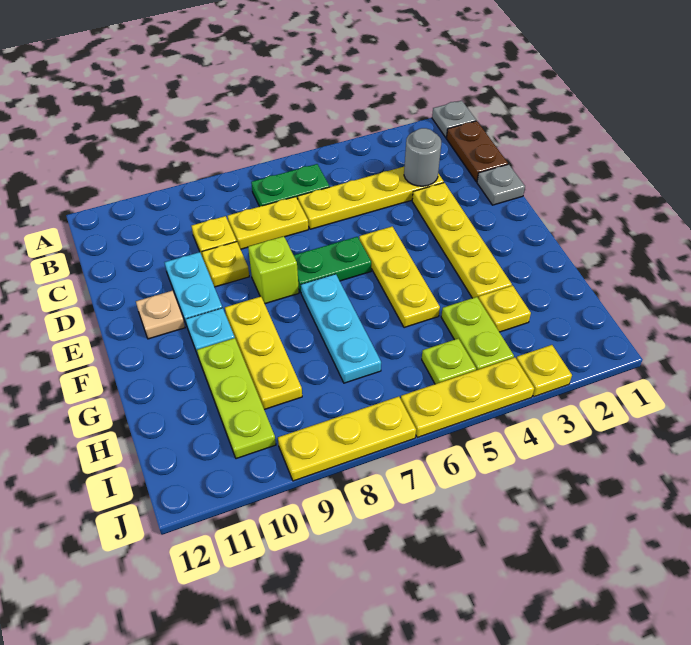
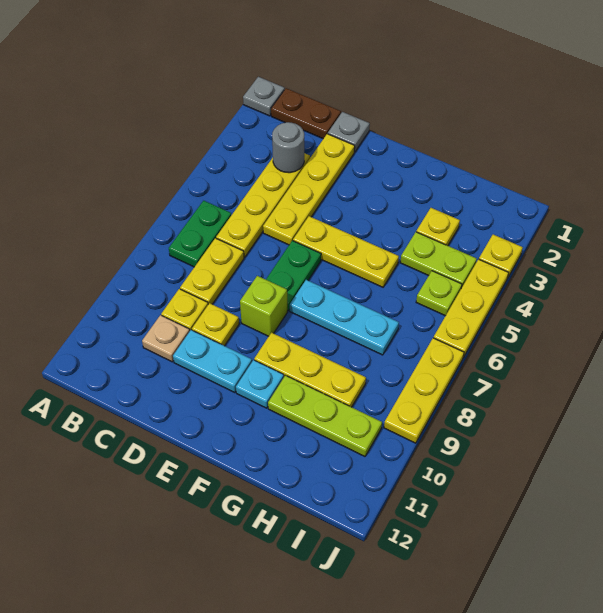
yellow 1x4 plate [412,183,512,298] -> yellow 1x4 plate turned to [263,134,355,245]
tan 1x1 plate [136,291,185,339] -> tan 1x1 plate moved to [142,315,190,362]

